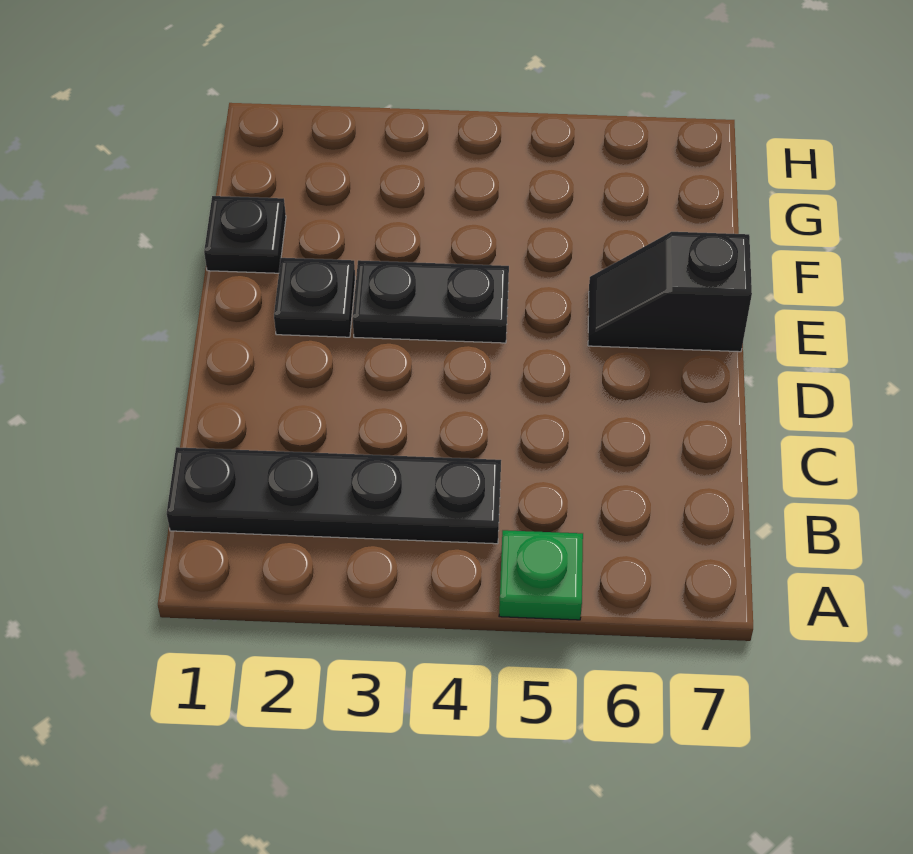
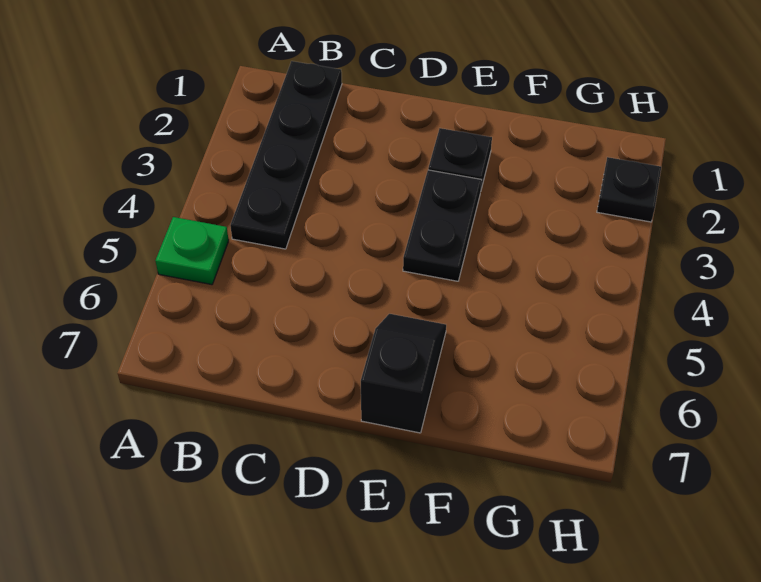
black 1x1 plate [204,196,286,273] -> black 1x1 plate moved to [597,157,661,222]

